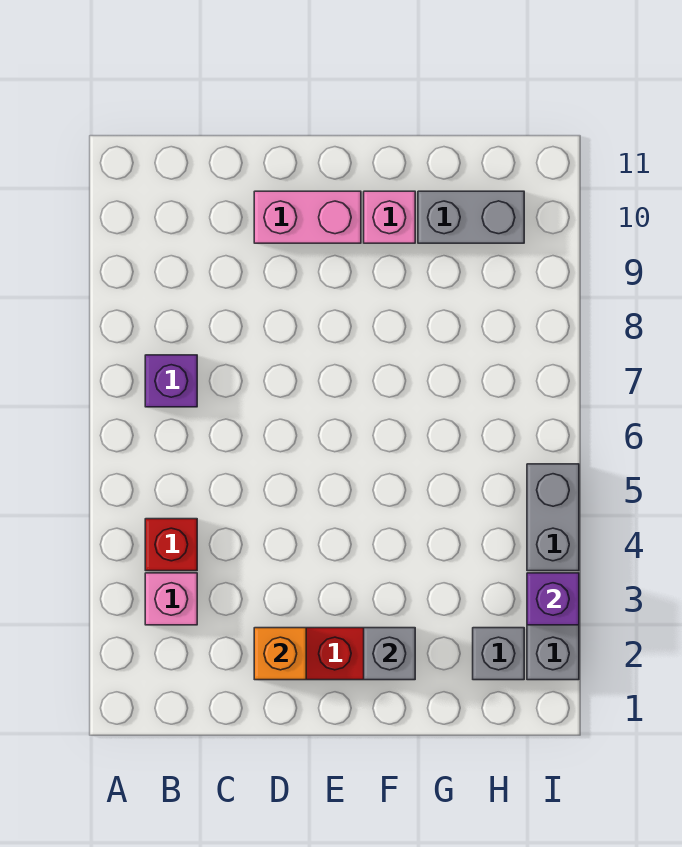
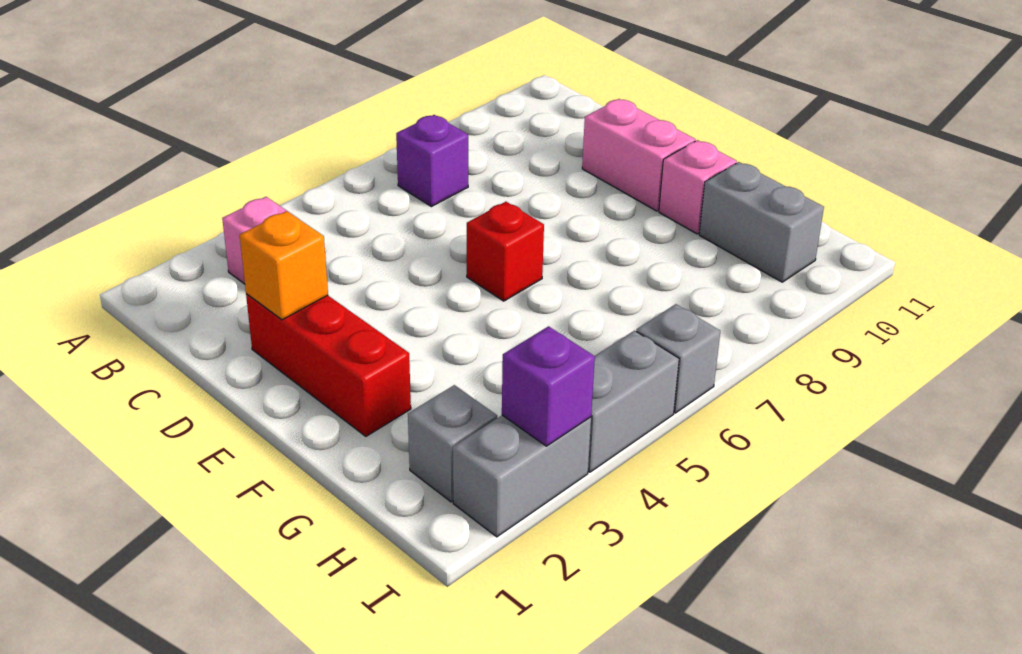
red 1x1 brick [145,519,197,571] -> red 1x1 brick moved to [467,202,544,301]
grey 1x1 brick [364,628,415,680] -> grey 1x1 brick moved to [636,304,720,413]

